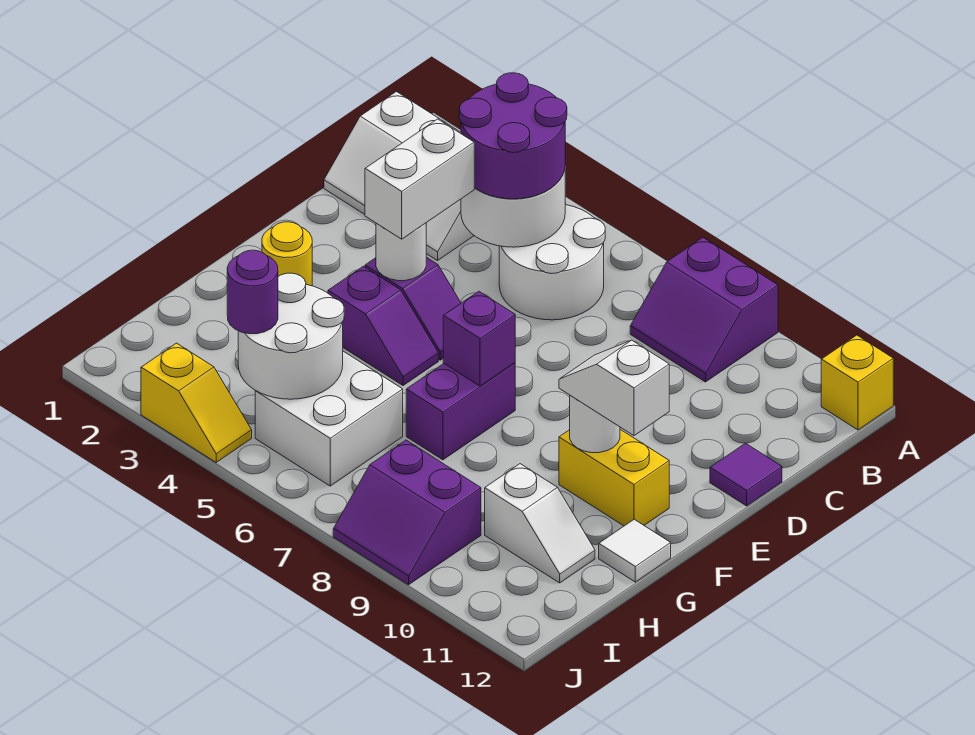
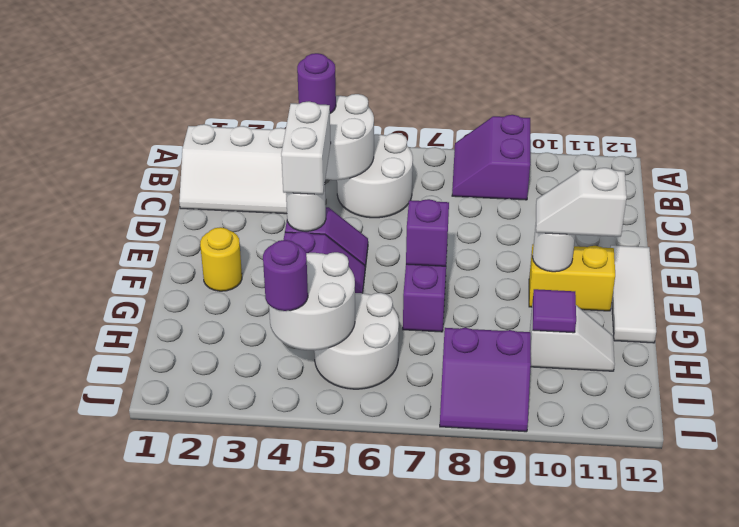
purple 2x2 slope [630,237,778,382] -> purple 2x2 slope turned to [452,115,530,200]
yellow 1x1 brick [821,335,893,430] -> none
purple 2x2 round brick [459,73,567,199] -> purple 1x1 round brick [297,53,336,113]
purple 1x1 tile [710,443,782,506] -> purple 1x1 tile moved to [533,289,576,333]
white 1x1 tile [599,519,671,582] -> white 1x3 tile [611,245,656,343]
white 2x2 brick [255,351,403,486] -> white 2x2 round brick [314,293,399,389]
yellow 1x2 slope [141,343,252,462] -> none

